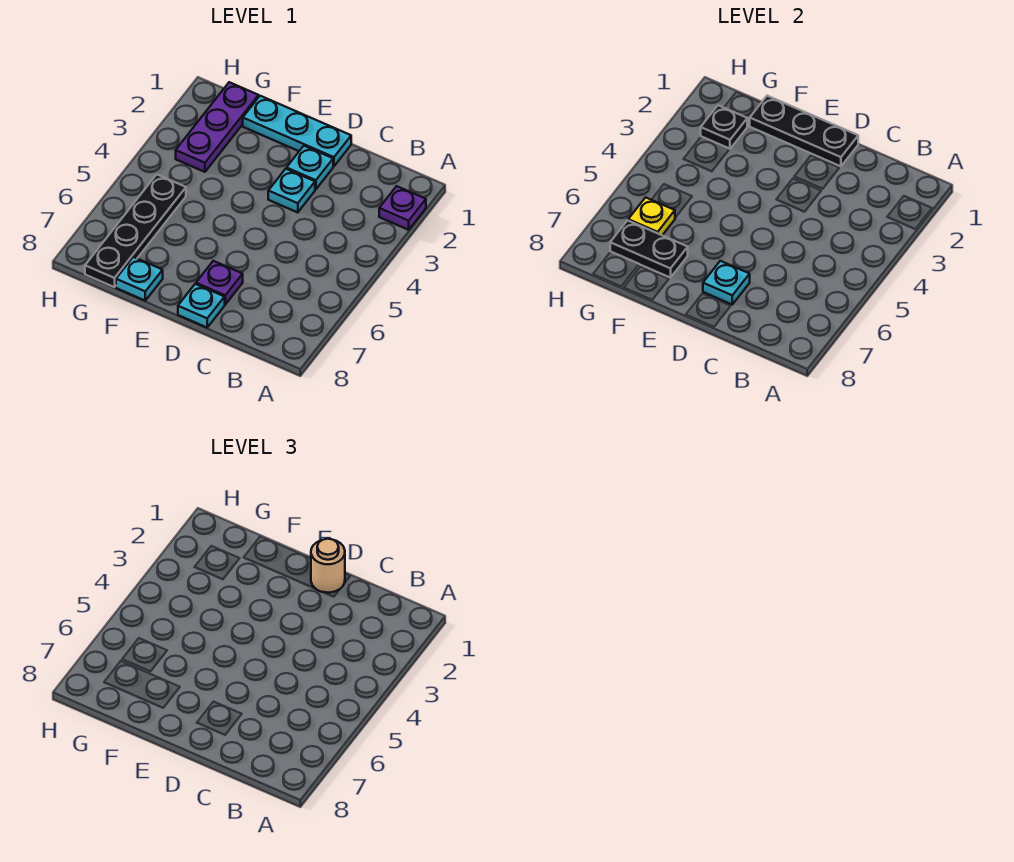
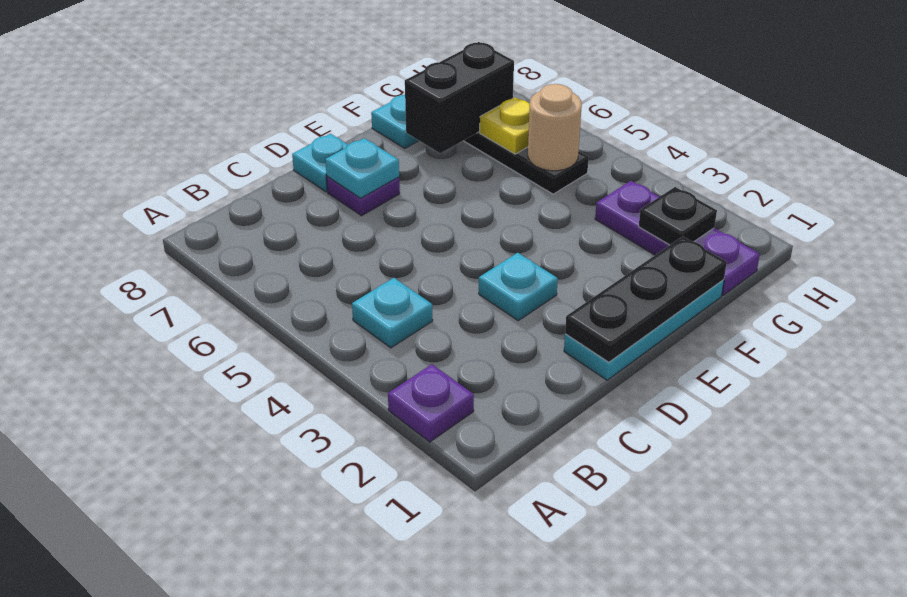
tan 1x1 round brick [311,539,345,593] -> tan 1x1 round brick moved to [528,84,582,171]
cyan 1x1 plate [287,146,333,189] -> cyan 1x1 plate moved to [352,278,433,348]
black 1x2 plate [610,220,688,278] -> black 1x2 brick [405,42,514,153]

